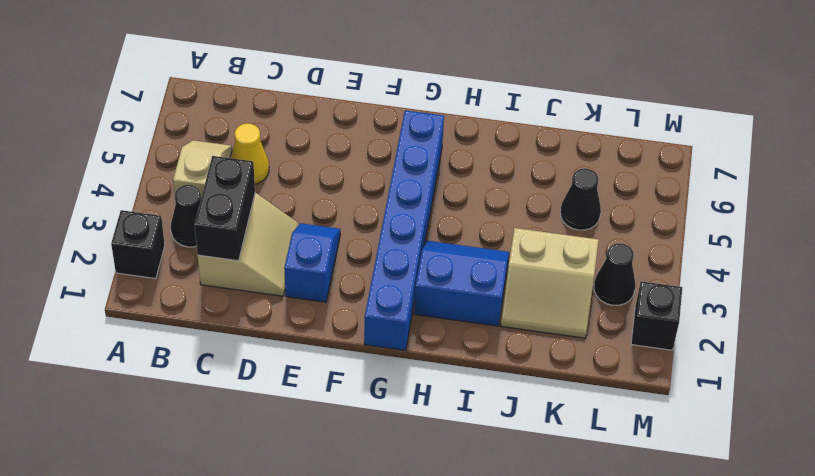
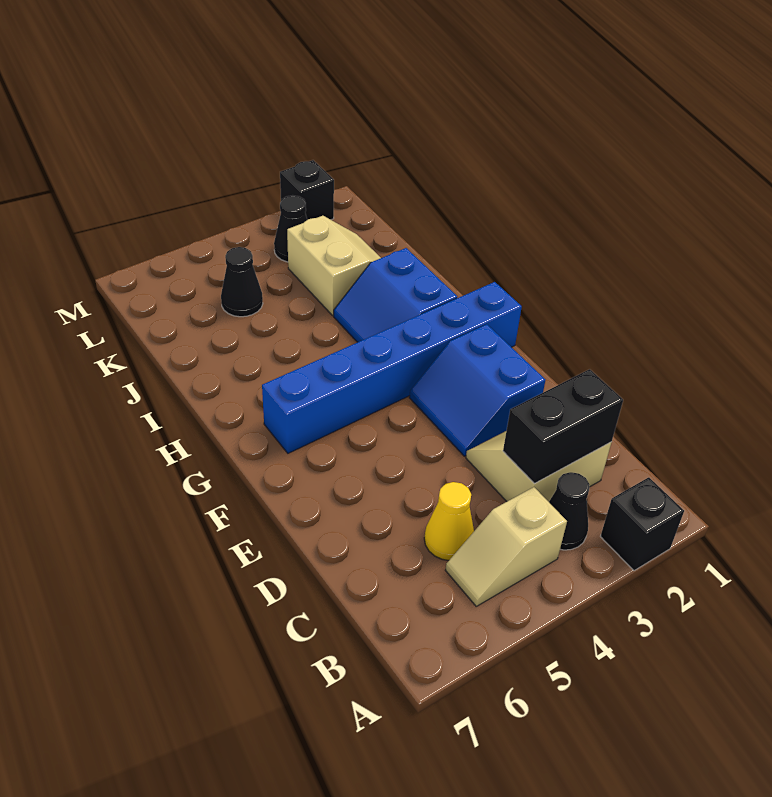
blue 1x2 slope [284,223,340,302] -> blue 2x2 slope [409,324,546,456]

